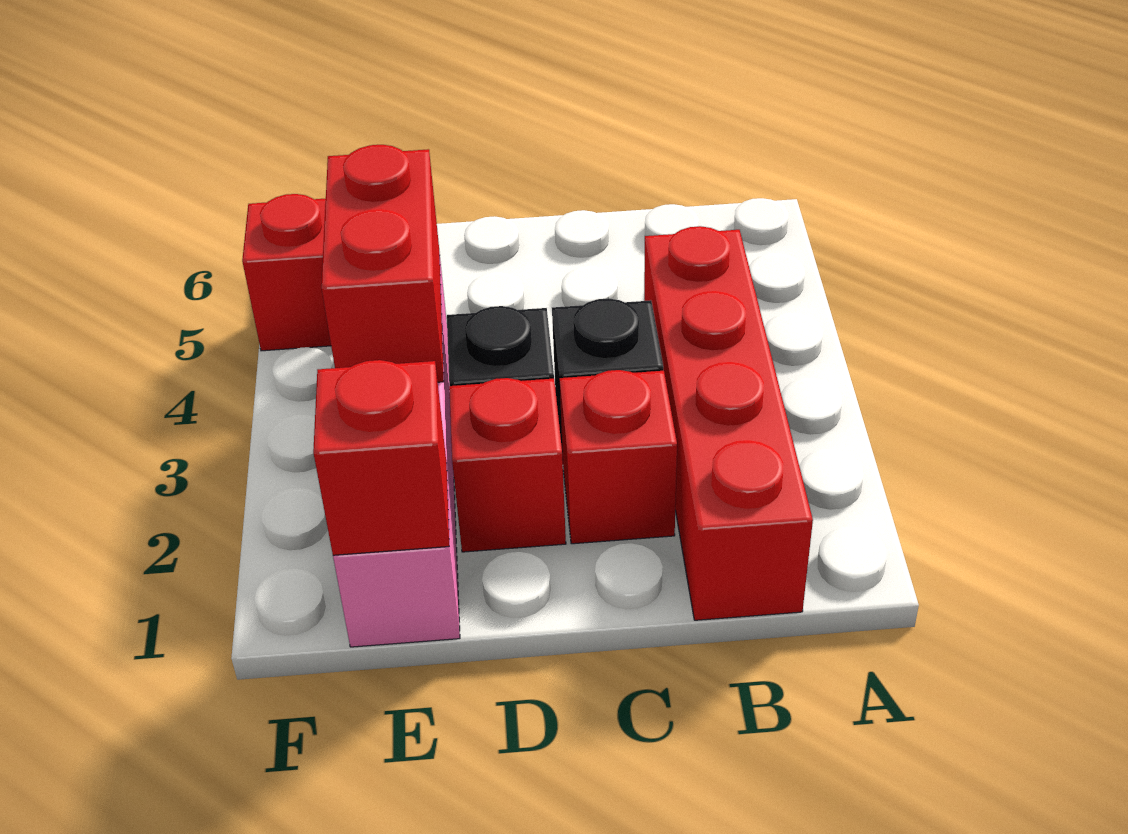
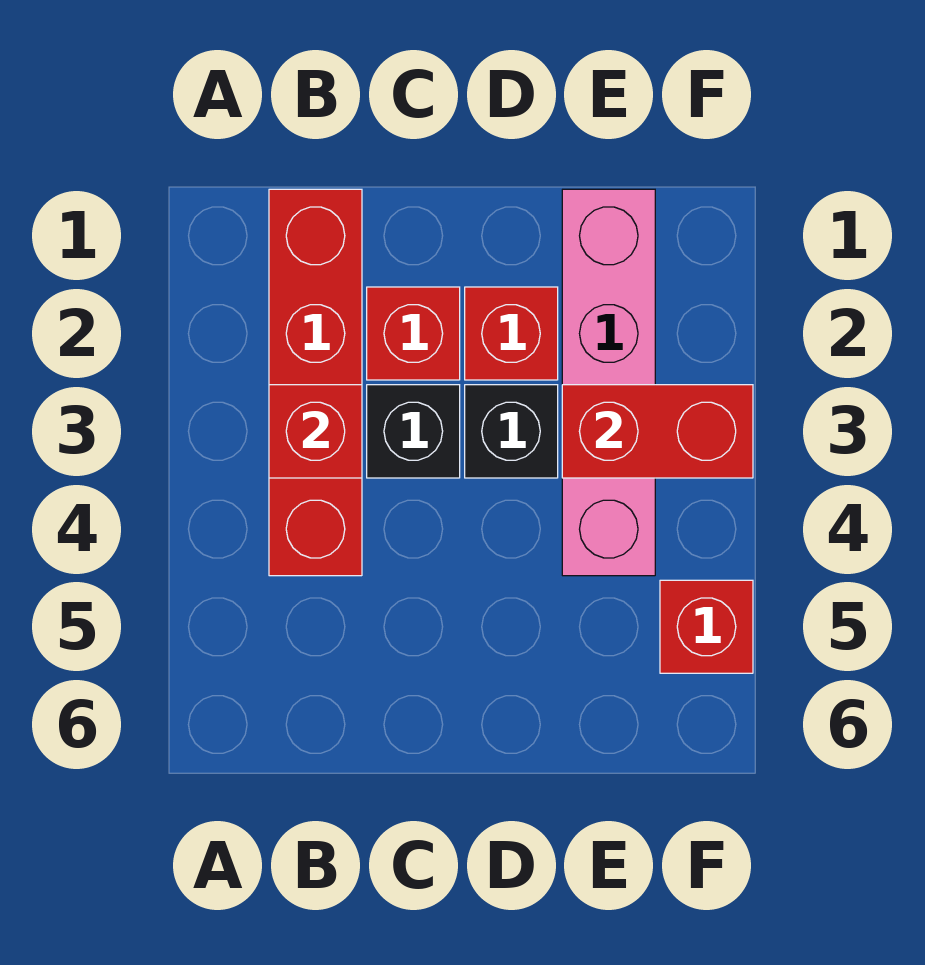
red 1x1 brick [313,360,449,555] -> red 1x1 brick moved to [269,385,362,478]
red 1x2 brick [321,145,444,382] -> red 1x2 brick turned to [562,385,753,478]

